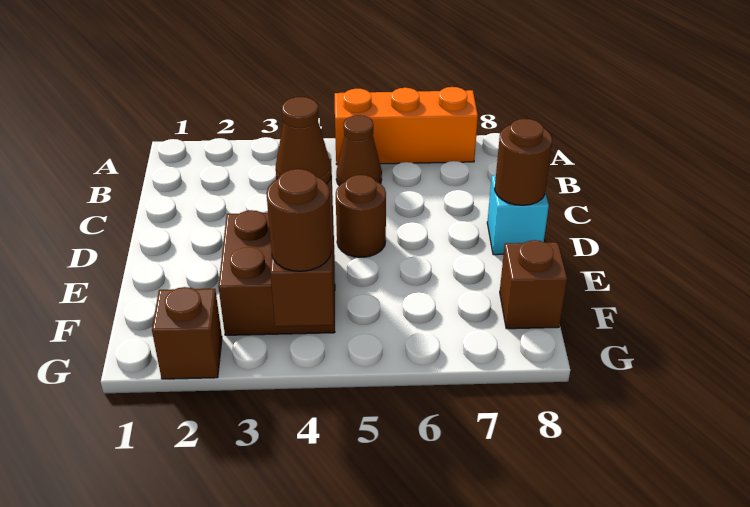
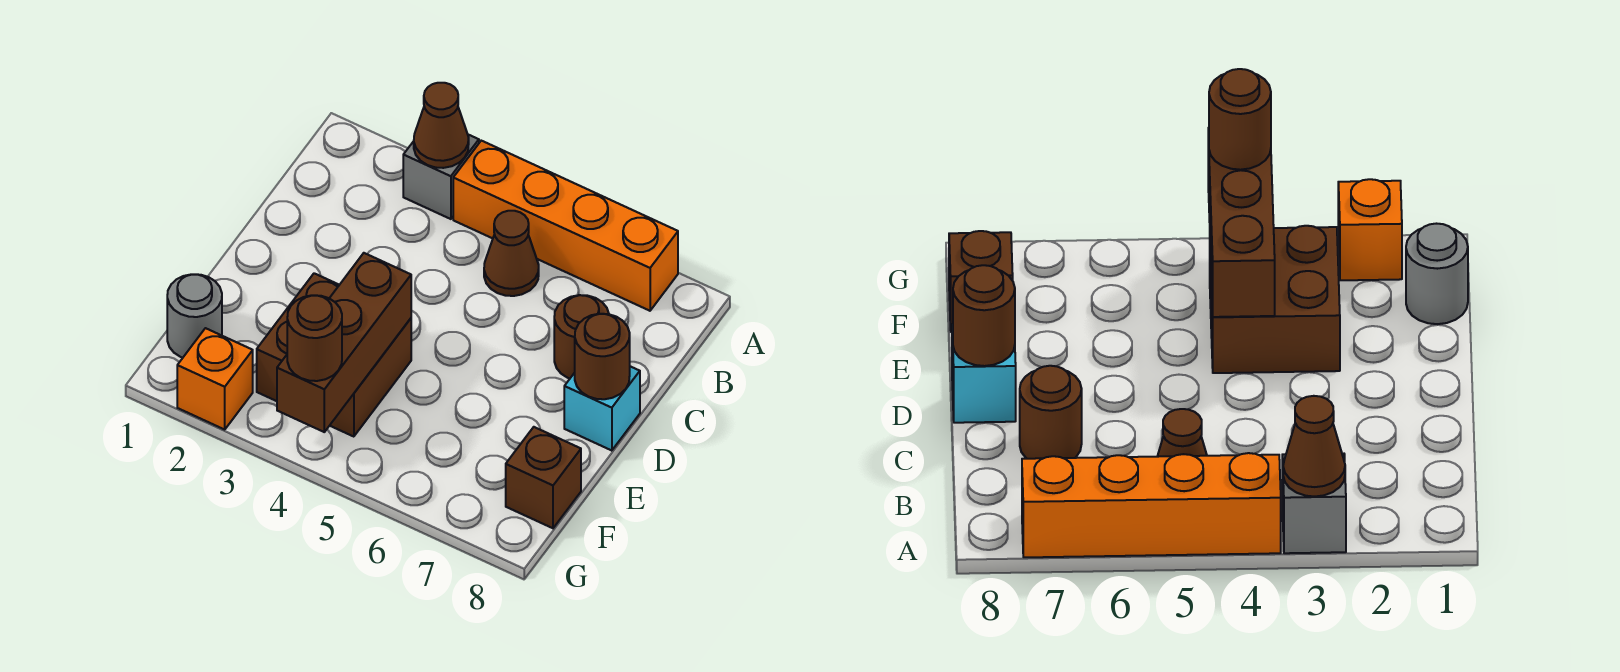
none -> grey 1x1 brick [403,135,479,219]
orange 1x3 brick [335,87,478,165] -> orange 1x4 brick [453,141,678,311]
brown 1x1 round brick [336,175,386,257] -> brown 1x1 round brick moved to [554,295,609,378]
brown 1x1 cone [276,97,331,184] -> brown 1x1 cone moved to [414,83,469,168]
none -> grey 1x1 round brick [167,274,222,358]
brown 1x1 brick [152,287,222,379] -> orange 1x1 brick [177,328,253,430]

